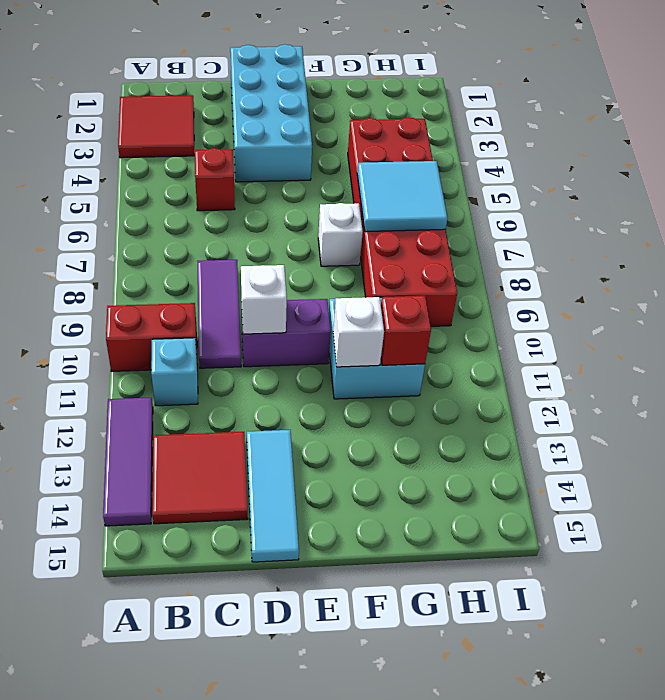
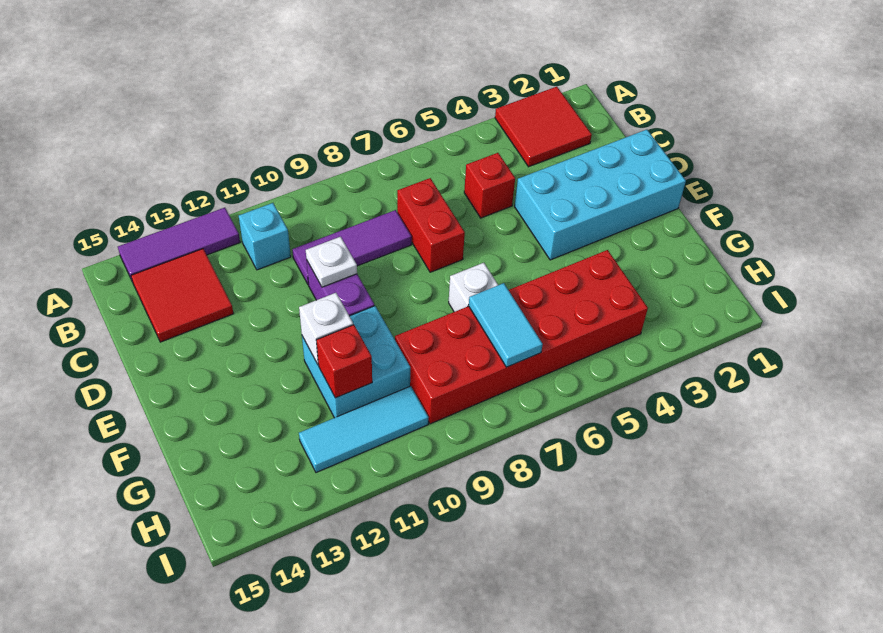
red 1x2 brick [106,303,198,371] -> red 1x2 brick moved to [397,178,465,272]
white 1x1 brick [241,265,287,334] -> white 1x1 plate [306,237,357,287]
cyan 1x3 tile [247,430,299,562] -> cyan 1x3 tile moved to [299,386,429,473]
cyan 2x2 tile [357,161,448,232] -> cyan 1x2 tile [469,283,543,367]

